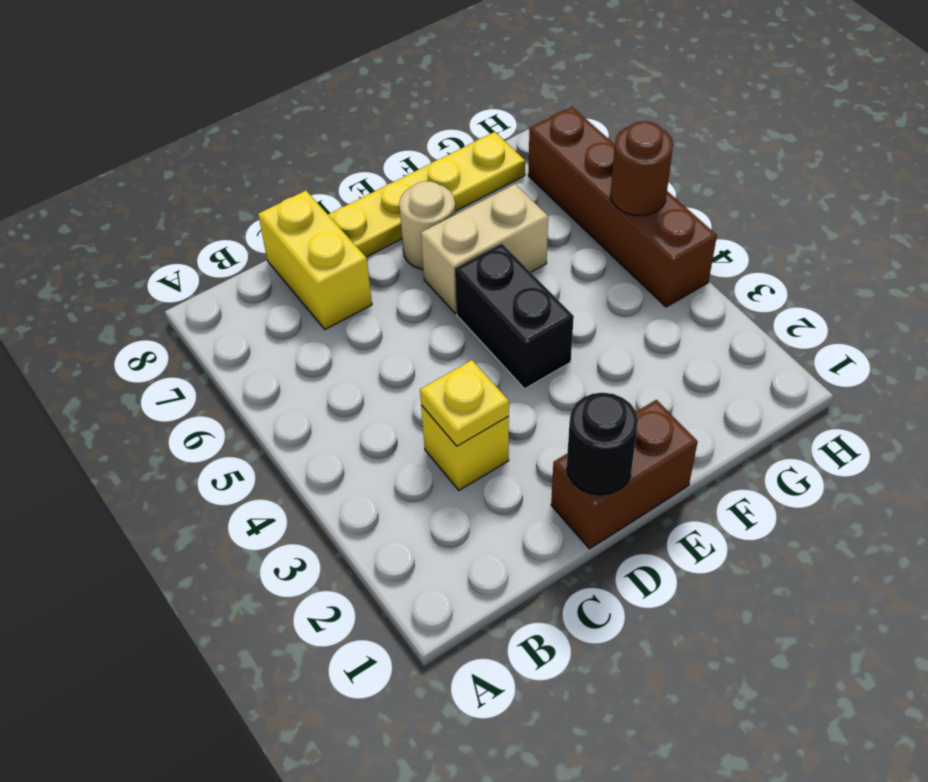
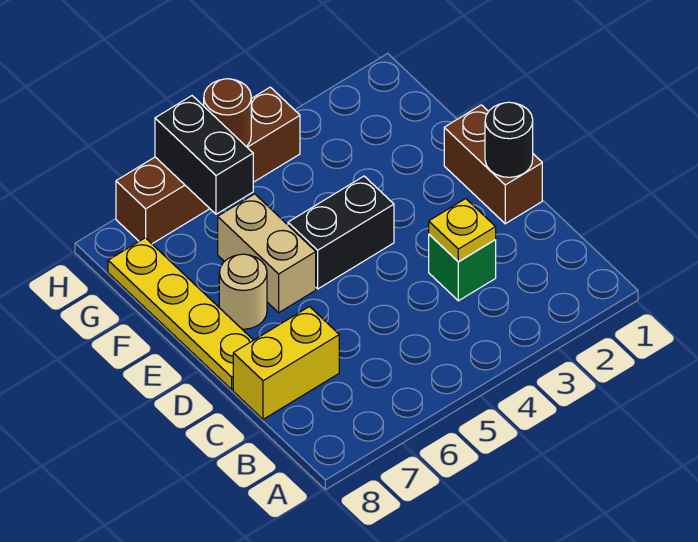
yellow 1x1 brick [421,405,509,490] -> green 1x1 brick [429,234,496,301]
none -> black 1x2 brick [155,96,253,214]

